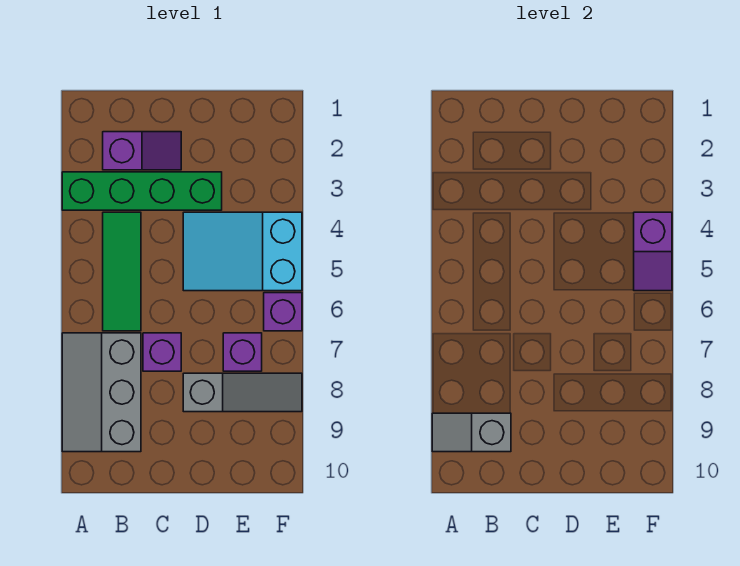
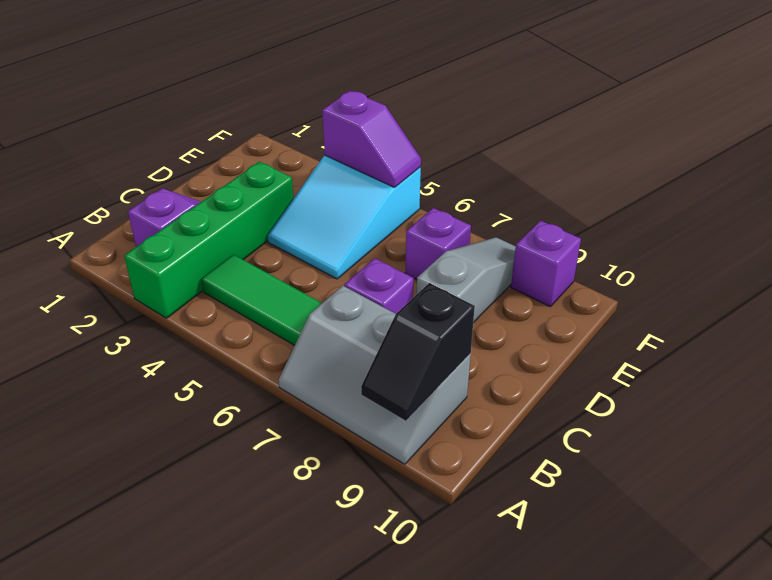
grey 1x2 slope [432,413,511,452] -> black 1x2 slope [361,283,475,421]
purple 1x1 brick [264,293,302,331] -> purple 1x1 brick moved to [511,221,581,306]

